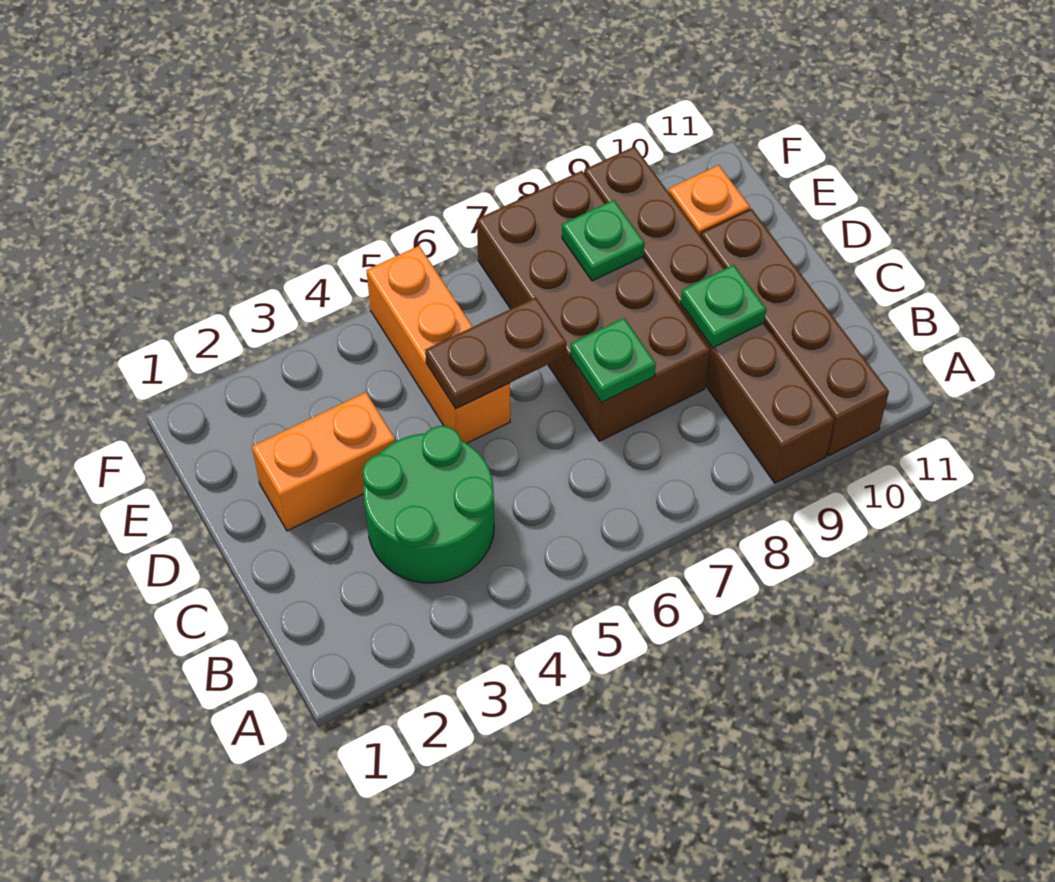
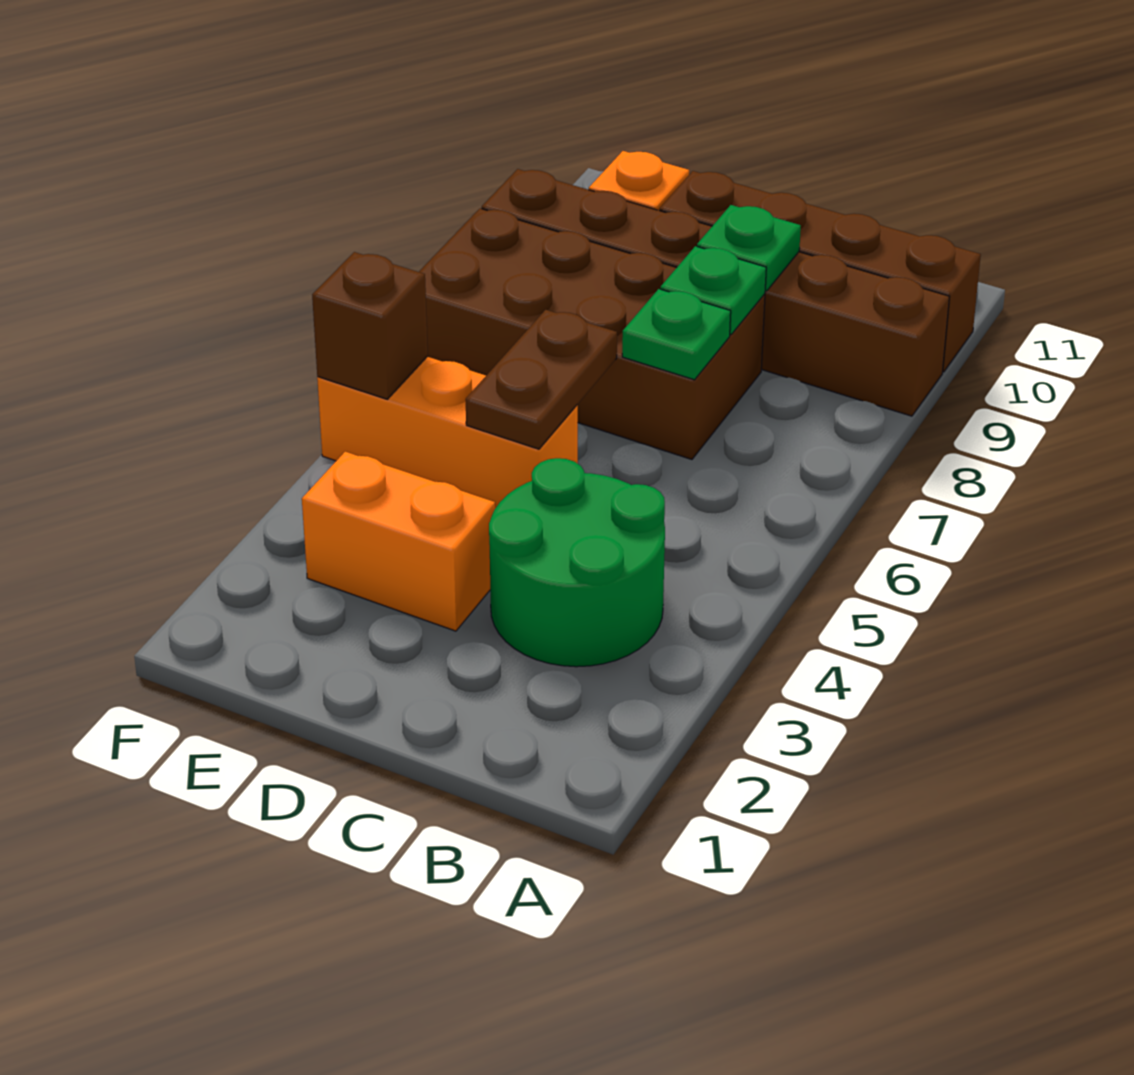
orange 1x2 brick [252,392,395,531] -> orange 1x2 brick turned to [302,452,495,631]
green 1x1 plate [562,200,645,281] -> green 1x1 plate moved to [660,246,766,335]
none -> brown 1x1 brick [312,252,428,399]

